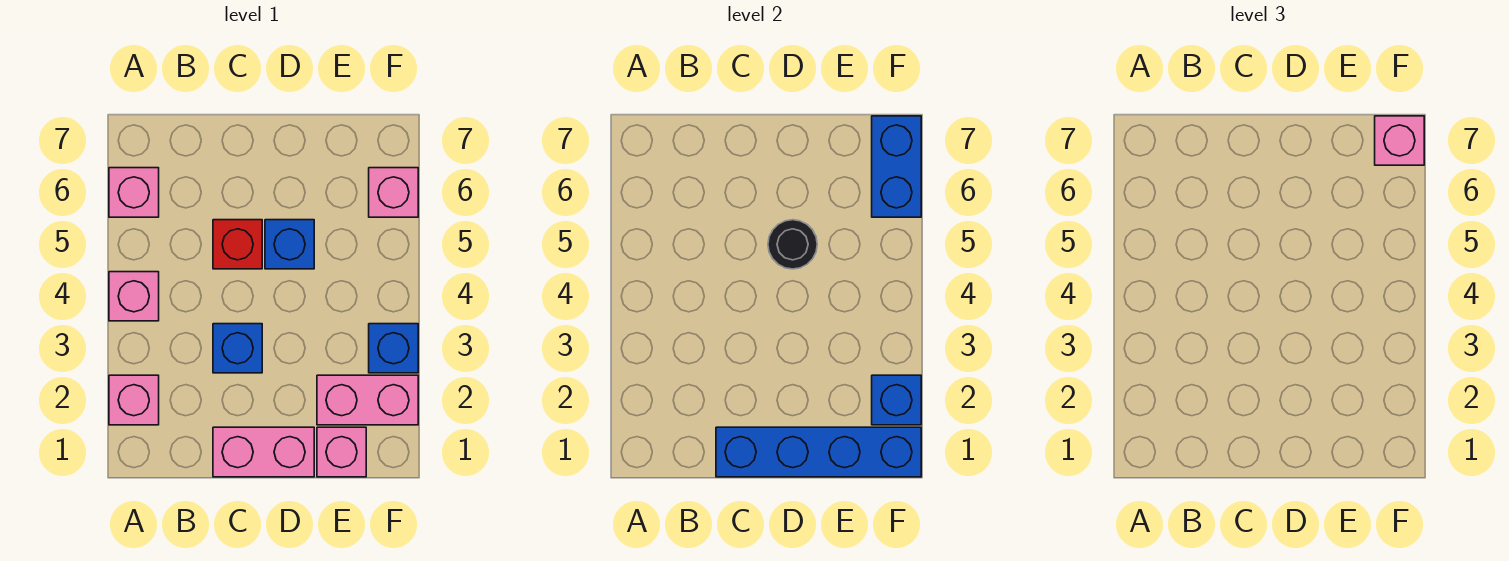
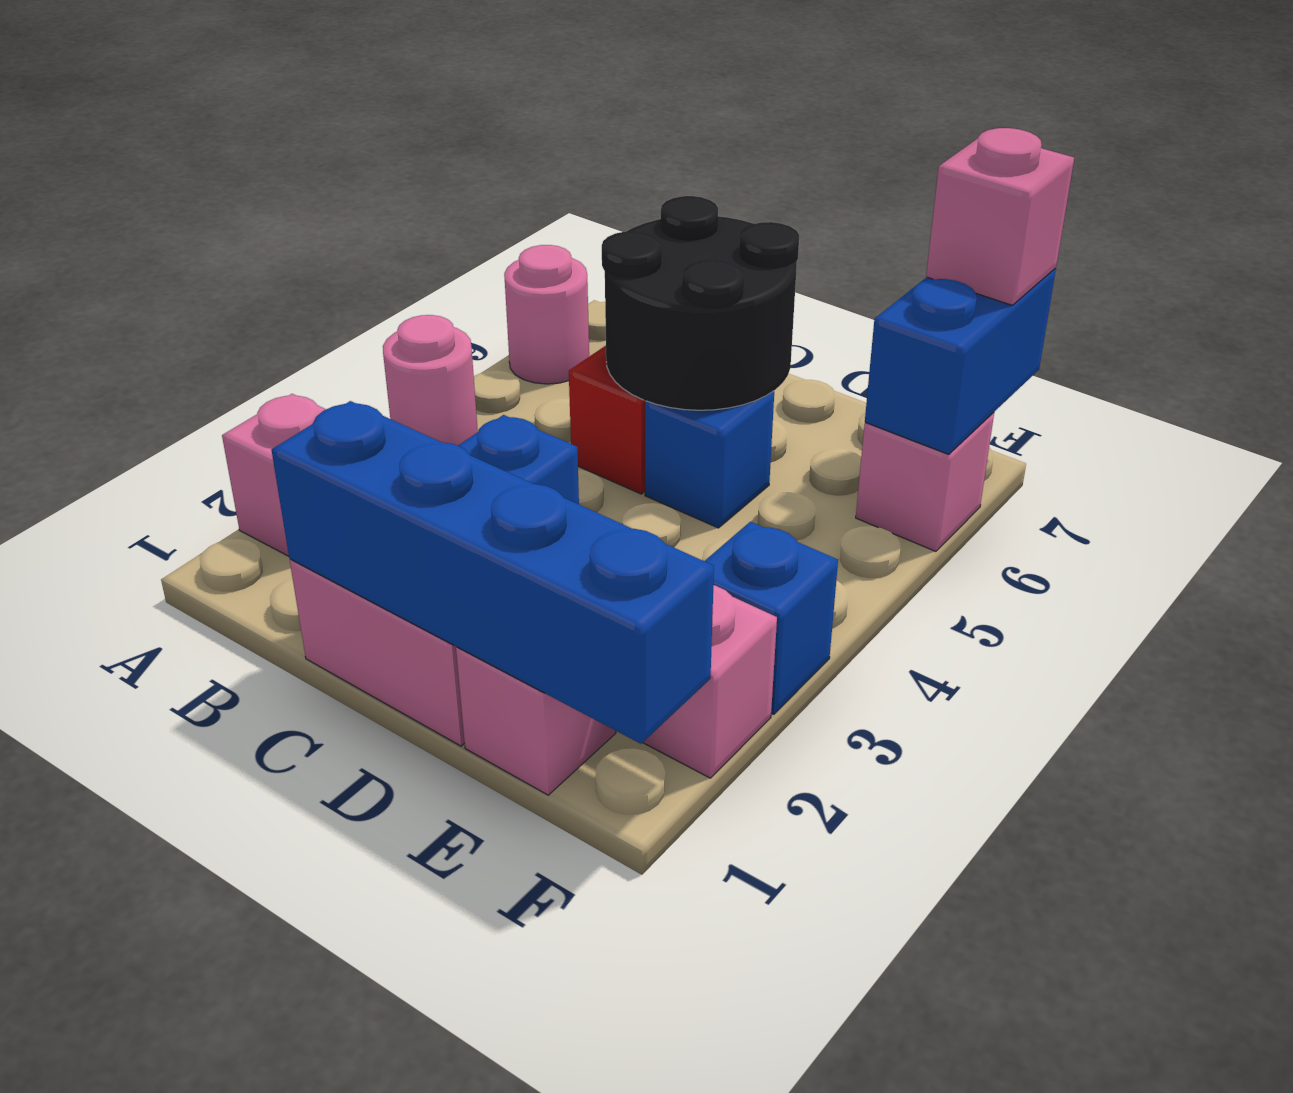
pink 1x1 brick [109,272,159,321] -> pink 1x1 round brick [383,315,478,446]
pink 1x1 brick [109,168,159,217] -> pink 1x1 round brick [504,245,589,384]
black 1x1 round brick [768,220,817,269] -> black 2x2 round brick [602,196,799,410]
blue 1x1 brick [872,375,921,425] -> none

